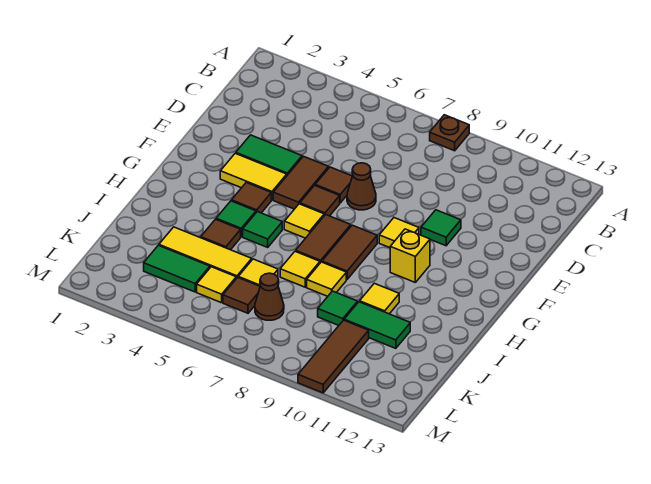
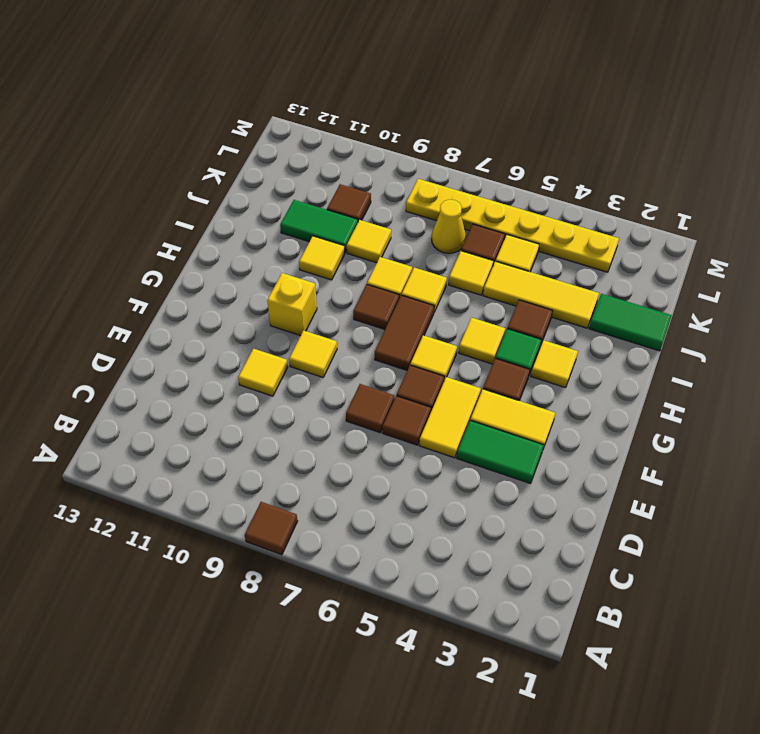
brown 1x1 plate [430,115,469,151] -> brown 1x1 tile [245,502,298,555]
brown 1x2 tile [273,156,329,209] -> yellow 1x2 tile [419,377,481,458]
brown 1x1 cone [347,163,376,210] -> brown 1x1 tile [346,384,394,433]
green 1x1 tile [421,210,461,246] -> yellow 1x1 tile [238,349,288,396]
brown 1x2 tile [322,225,377,279] -> brown 1x1 tile [353,284,399,329]
none -> yellow 1x1 tile [531,340,578,388]
green 1x1 tile [243,212,282,247] -> yellow 1x1 tile [459,318,505,364]
green 1x1 tile [318,291,358,325] -> yellow 1x1 tile [347,220,391,263]
green 1x2 tile [144,245,210,292] -> green 1x2 tile moved to [589,294,672,351]
brown 1x1 cone [255,273,284,320] -> yellow 1x1 cone [432,200,466,253]
brown 1x3 tile [298,320,369,393] -> brown 1x1 tile [327,184,371,222]
none -> yellow 1x6 plate [406,179,619,272]

